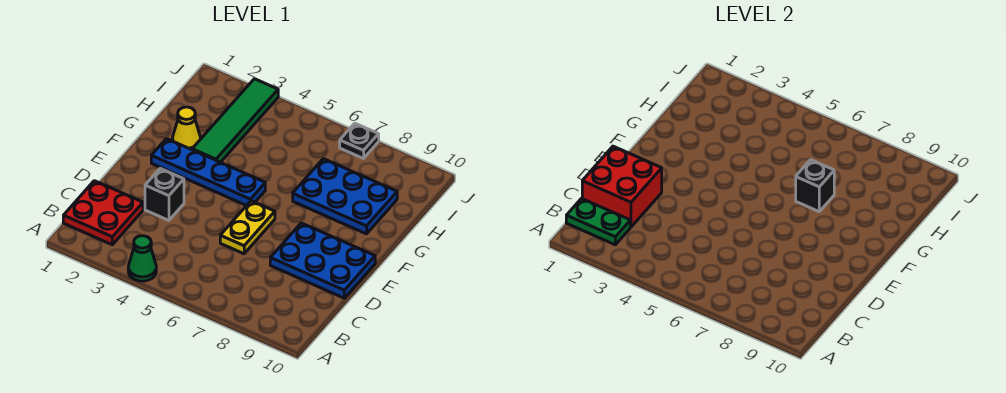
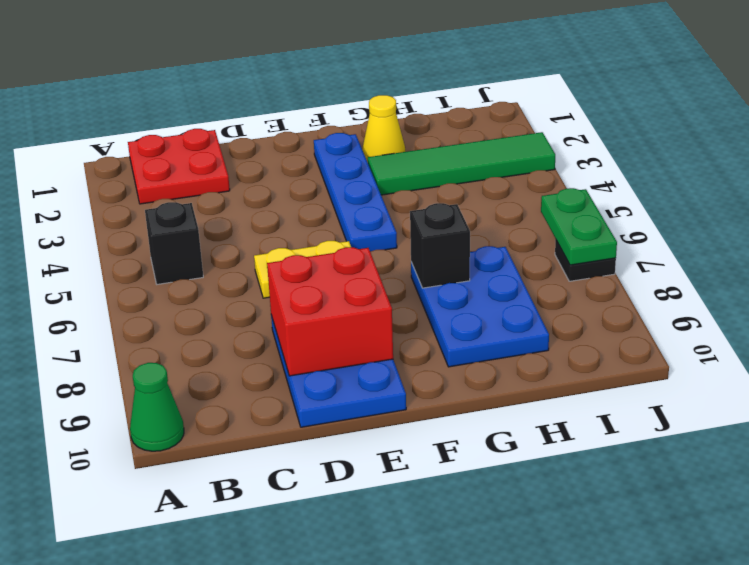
green 1x1 cone [128,236,156,281] -> green 1x1 cone moved to [130,363,184,451]
green 1x2 plate [566,198,630,245] -> green 1x2 plate moved to [541,188,617,265]
red 2x2 brick [582,146,662,227] -> red 2x2 brick moved to [267,247,393,376]
black 1x1 brick [145,169,184,220] -> black 1x1 brick moved to [145,202,203,284]

